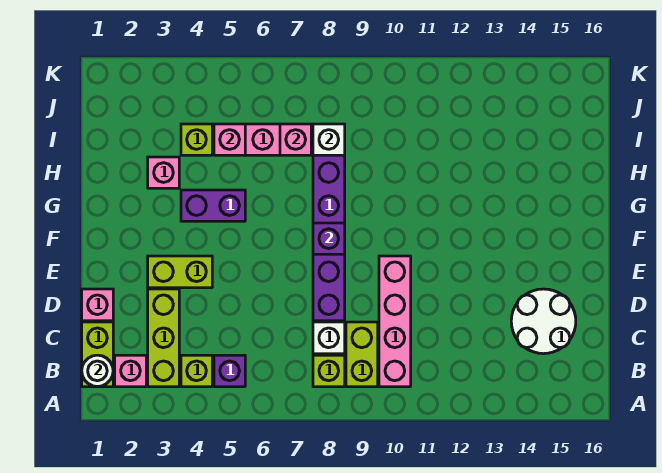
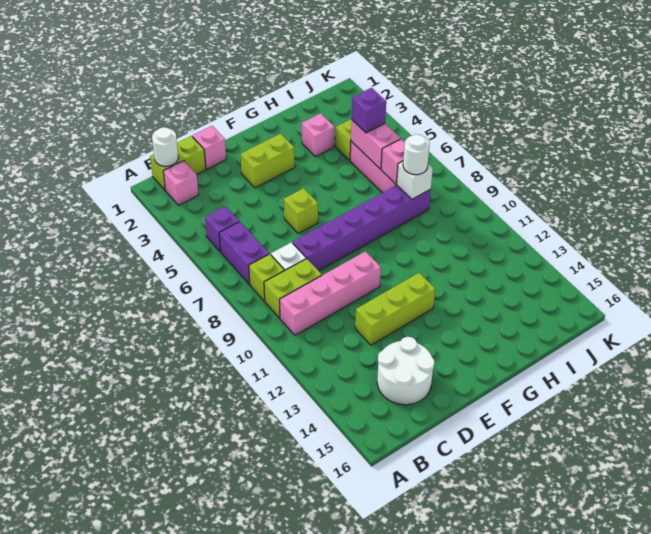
lime 1x3 brick [148,289,179,387] -> lime 1x3 brick moved to [355,273,435,345]
lime 1x1 brick [181,355,212,387] -> lime 1x1 brick moved to [284,188,318,233]
lime 1x2 brick [148,256,212,288] -> lime 1x2 brick turned to [241,134,295,188]
purple 1x1 brick [313,223,345,254] -> purple 1x1 brick moved to [351,88,386,133]
purple 1x2 brick [181,190,245,221] -> purple 1x2 brick moved to [219,222,269,284]
pink 1x1 brick [214,124,245,155] -> pink 1x2 brick [351,120,401,169]
none -> white 1x1 round brick [403,134,430,175]

